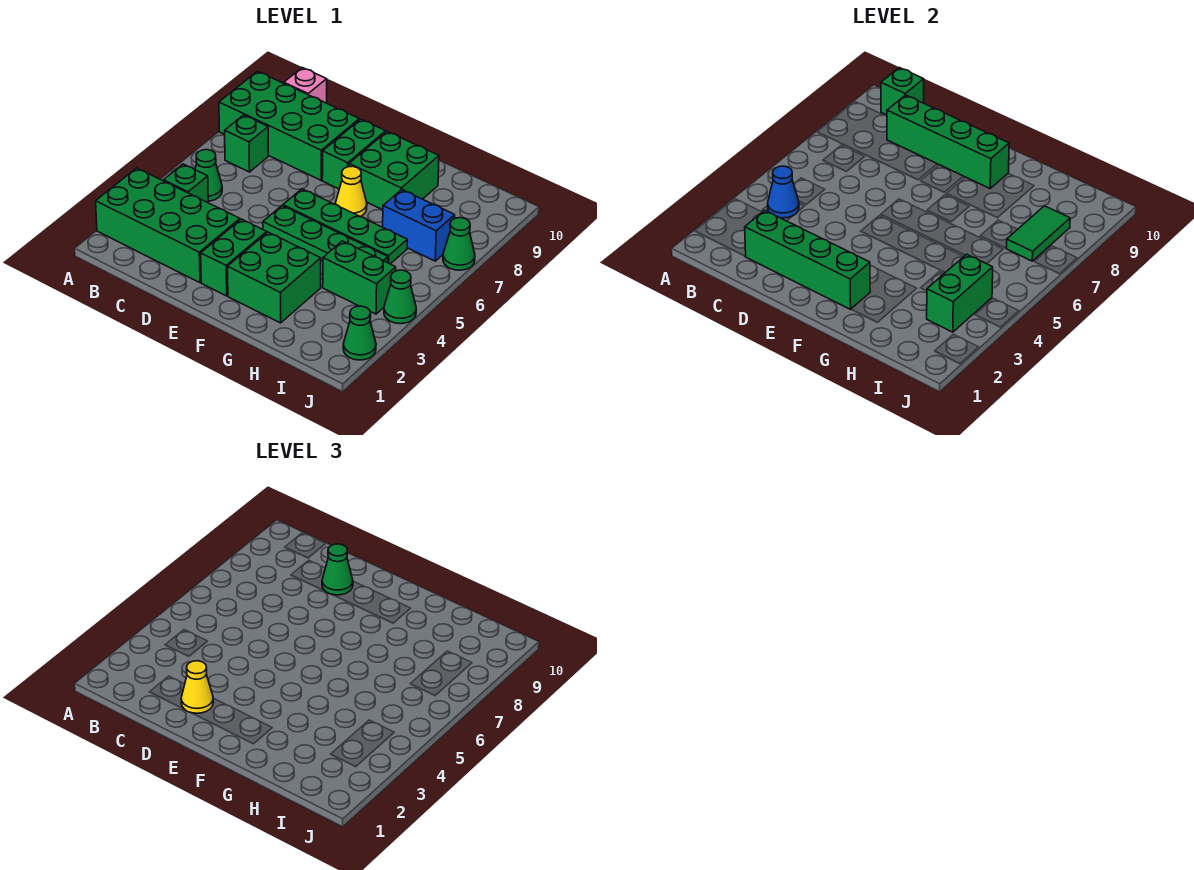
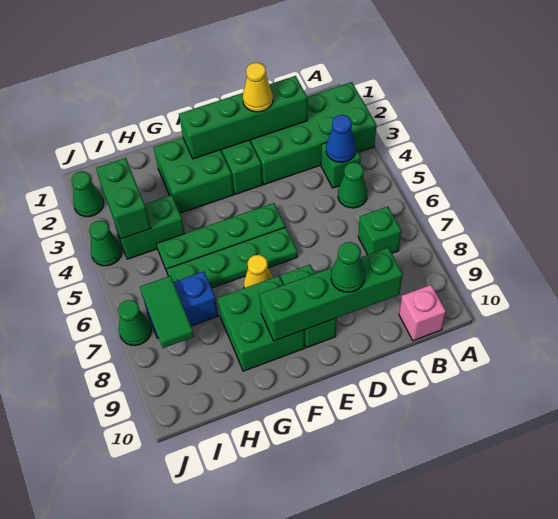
green 2x4 brick [219,71,359,180] -> none
green 1x1 brick [881,68,924,115] -> none

